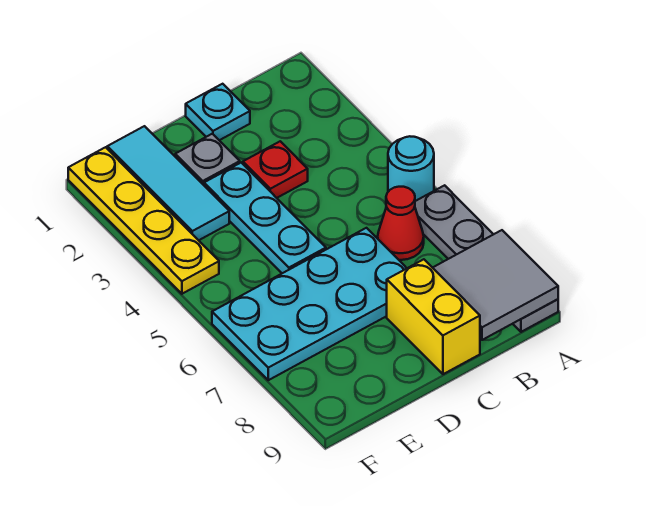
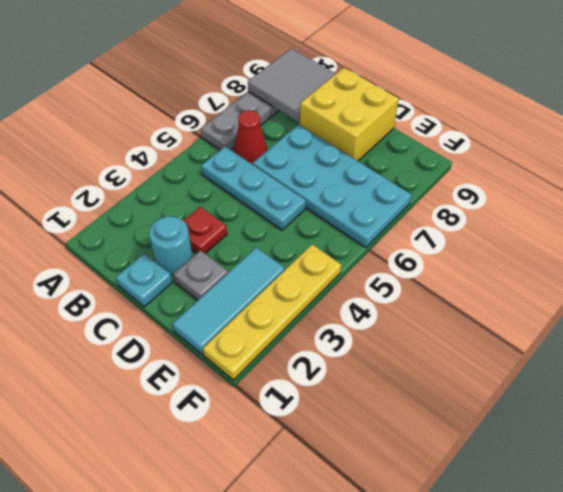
cyan 1x1 round brick [388,136,434,201] -> cyan 1x1 round brick moved to [149,216,192,275]
yellow 1x2 brick [387,259,480,374] -> yellow 2x2 brick [300,67,399,161]
cyan 1x3 plate [204,163,326,273] -> cyan 1x3 plate turned to [201,147,306,230]

